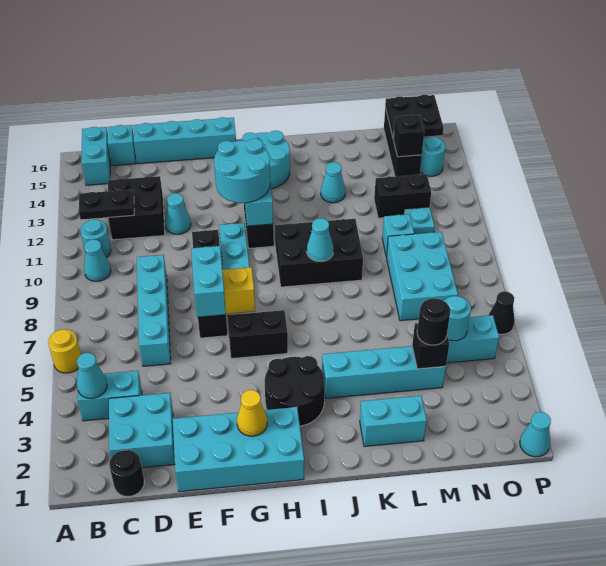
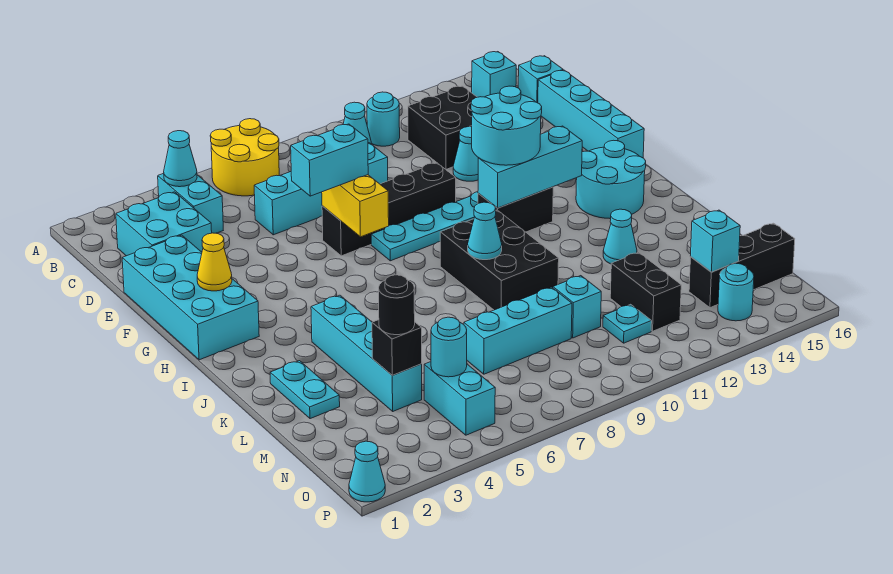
yellow 1x1 round brick [48,329,81,373] -> yellow 2x2 round brick [210,119,279,196]
black 1x2 plate [79,190,134,220] -> none
cyan 1x2 brick [81,127,110,185] -> cyan 1x1 brick [472,52,516,97]
black 1x1 round brick [109,450,144,496] -> none
black 1x2 brick [227,310,288,359] -> none
black 2x2 round brick [265,356,325,426] -> none
cyan 1x2 brick [360,396,427,447] -> cyan 1x2 plate [270,361,340,419]
cyan 2x3 brick [387,232,458,321] -> cyan 1x3 brick [464,287,572,374]
black 1x1 brick [393,115,424,157] -> cyan 1x1 brick [691,210,740,272]
black 2x2 plate [385,95,444,138] -> none
black 1x1 cone [488,291,515,334] -> none

